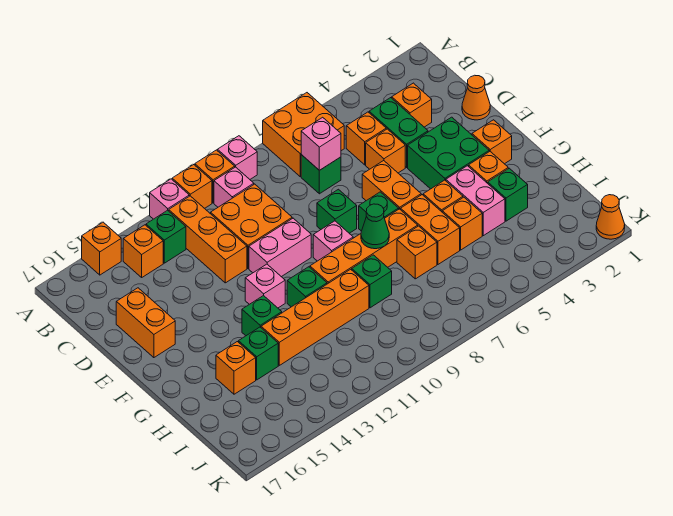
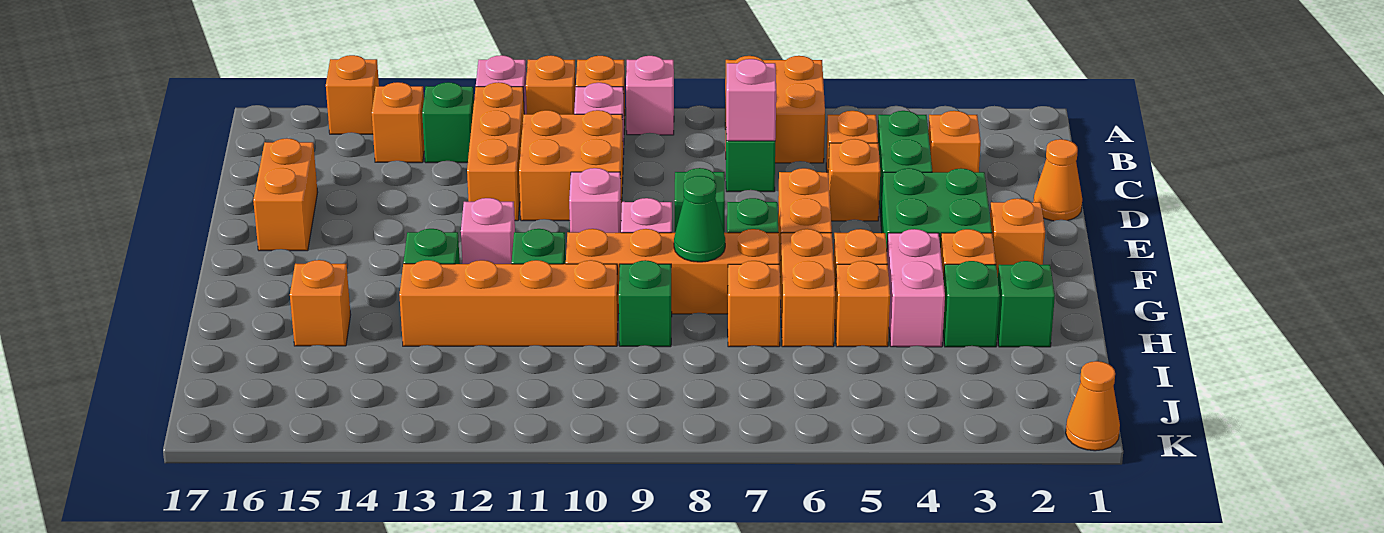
pink 1x2 brick [249,218,311,277] -> pink 1x1 brick [569,168,621,233]
green 1x1 brick [239,327,278,380] -> green 1x1 brick moved to [997,261,1055,347]

